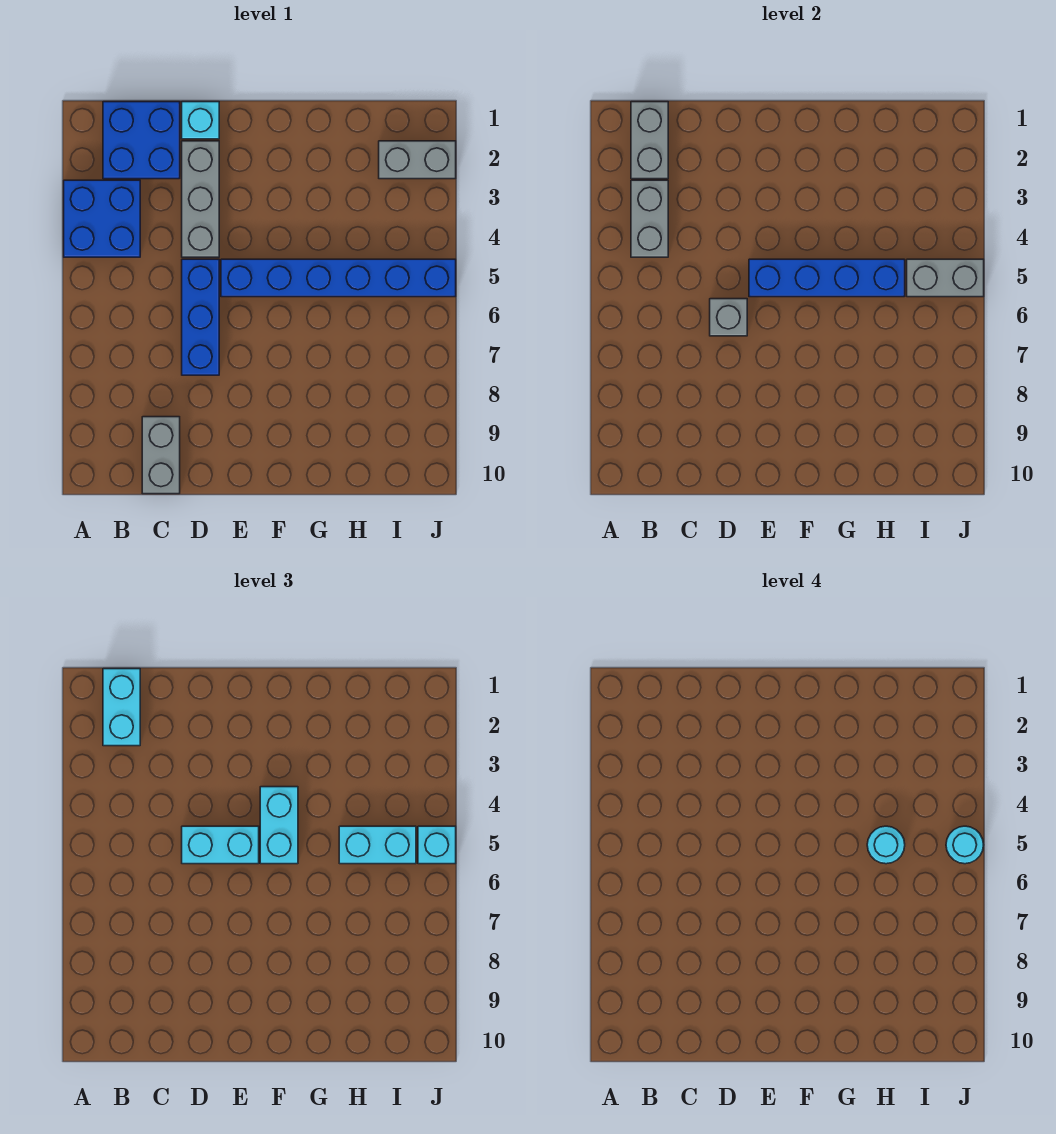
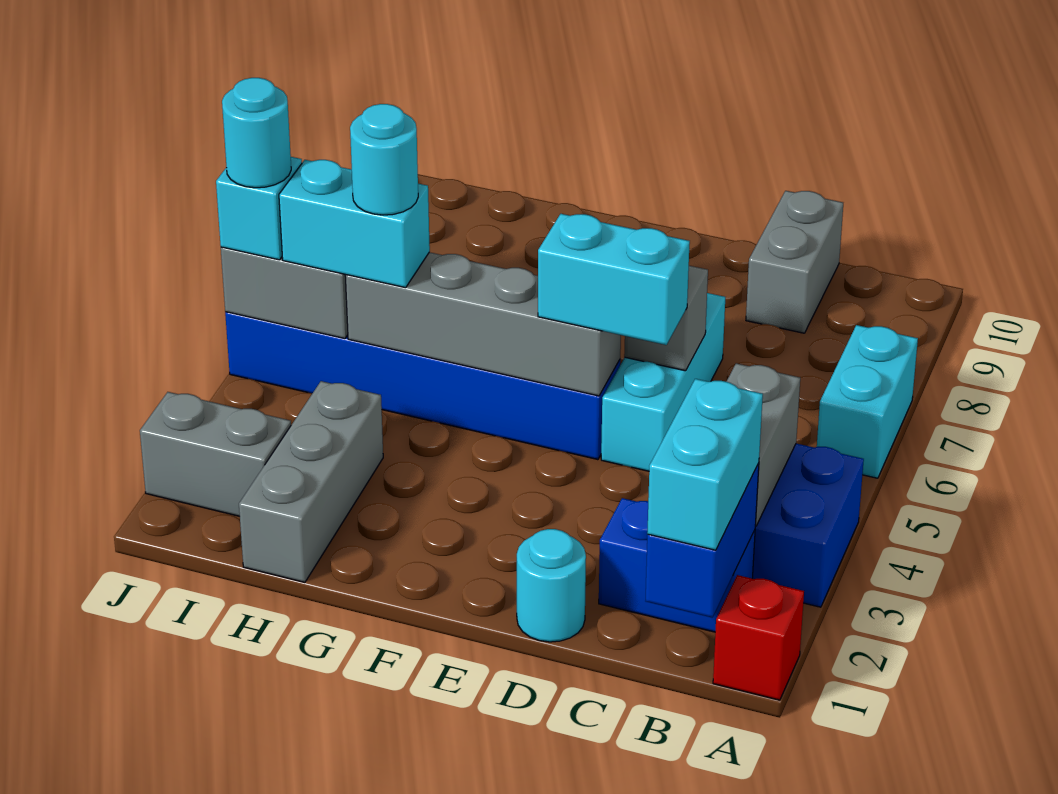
none -> red 1x1 brick [713,575,804,700]
blue 2x2 brick [103,102,180,179] -> blue 1x2 brick [599,498,755,632]
grey 1x2 brick [631,102,668,179] -> blue 1x2 brick [646,463,759,618]
cyan 1x1 brick [182,102,219,139] -> cyan 1x1 round brick [517,529,586,642]
grey 1x3 brick [182,141,219,257] -> grey 1x3 brick moved to [239,381,383,582]
blue 1x3 brick [182,259,219,375] -> cyan 1x3 brick [601,293,725,471]
blue 1x4 brick [749,259,905,297] -> grey 1x4 brick [345,252,621,396]
cyan 1x2 brick [260,787,298,864] -> cyan 1x2 brick moved to [817,325,918,478]

